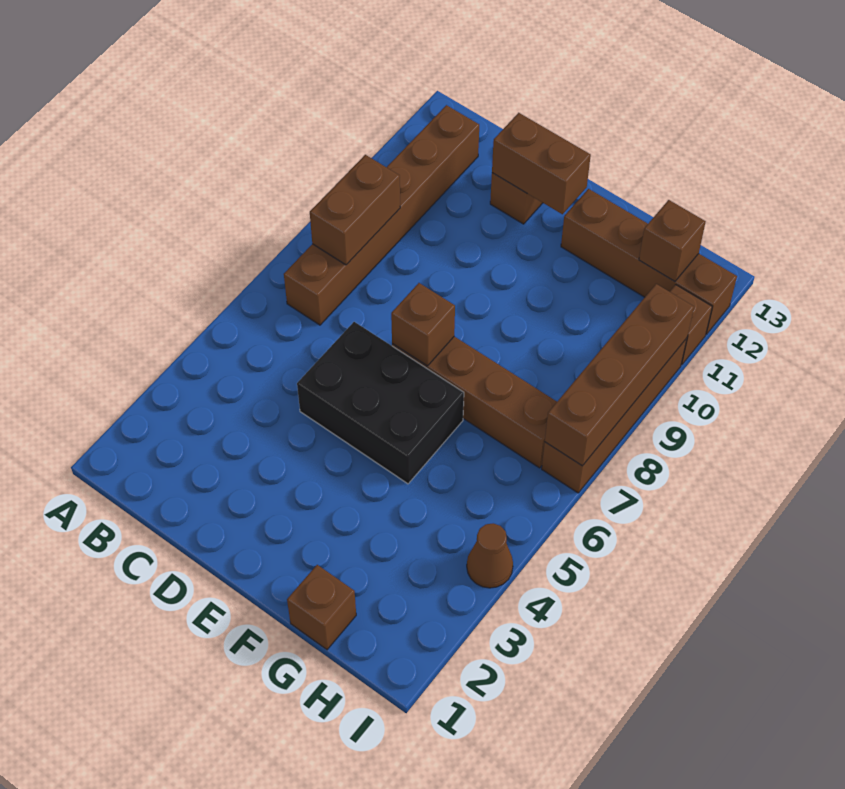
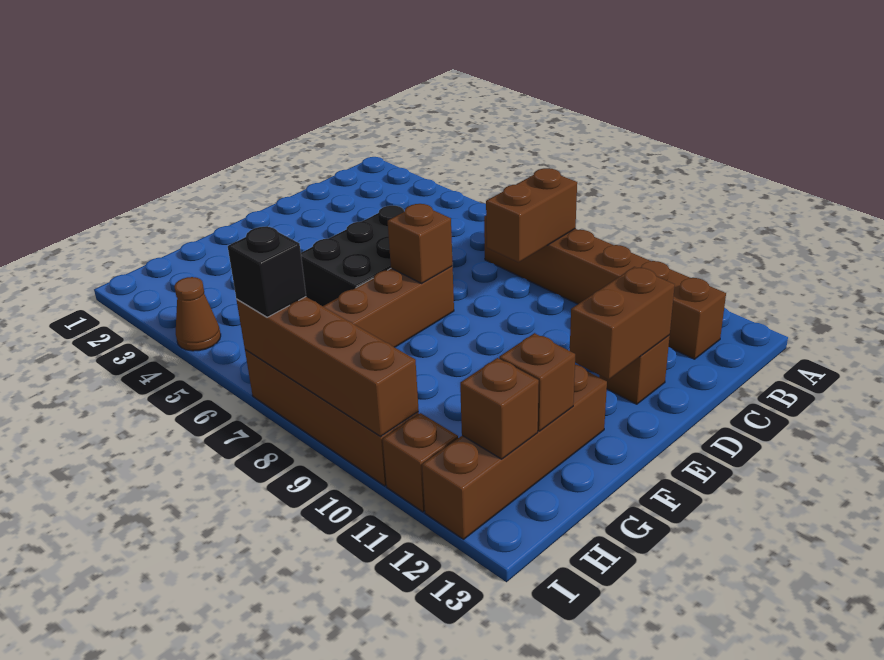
brown 1x2 brick [310,155,400,265] -> brown 1x2 brick turned to [486,168,577,262]
brown 1x1 brick [287,565,356,650] -> brown 1x1 brick moved to [499,333,575,431]
none -> black 1x1 brick [228,226,306,317]

